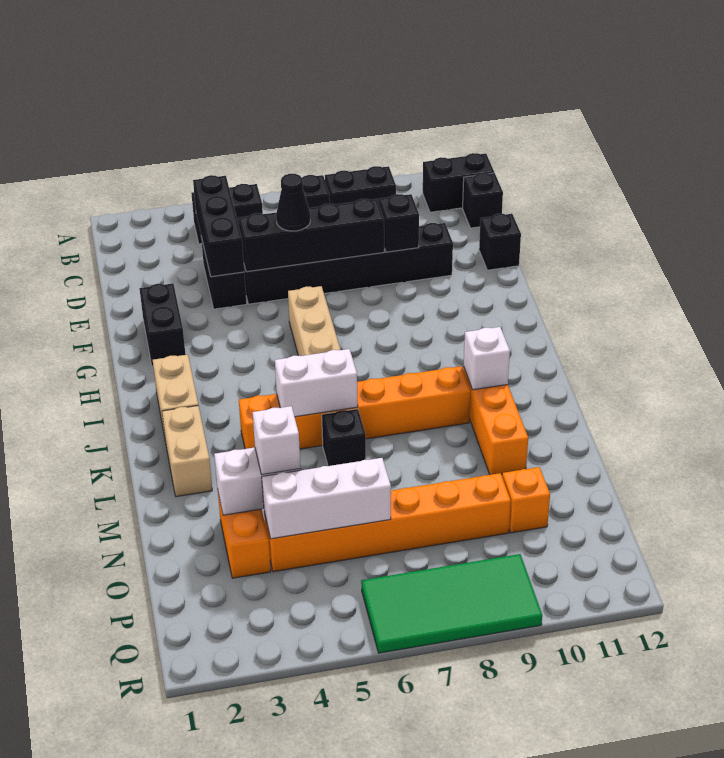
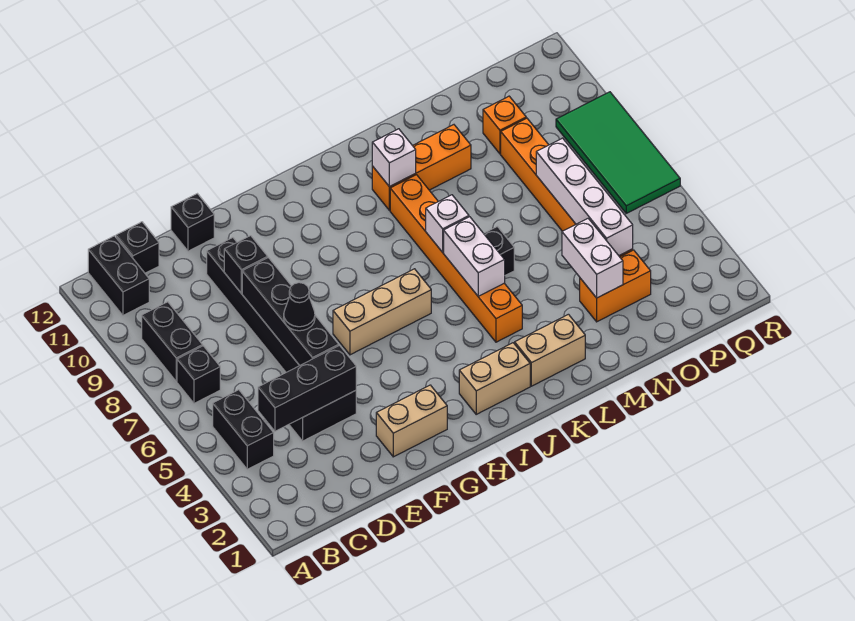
black 1x2 brick [139,283,186,366] -> tan 1x2 brick [376,385,447,457]
white 1x1 brick [252,406,300,474] -> white 1x1 brick moved to [426,195,469,252]
white 1x3 brick [262,458,391,539] -> white 1x4 brick [536,138,633,256]

